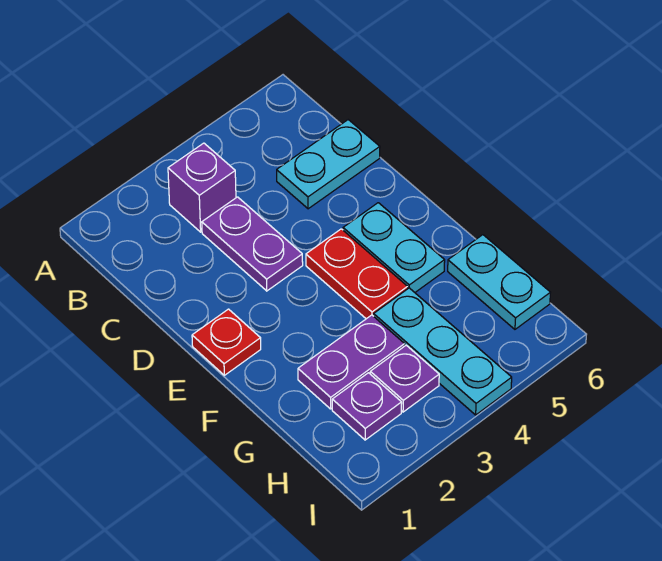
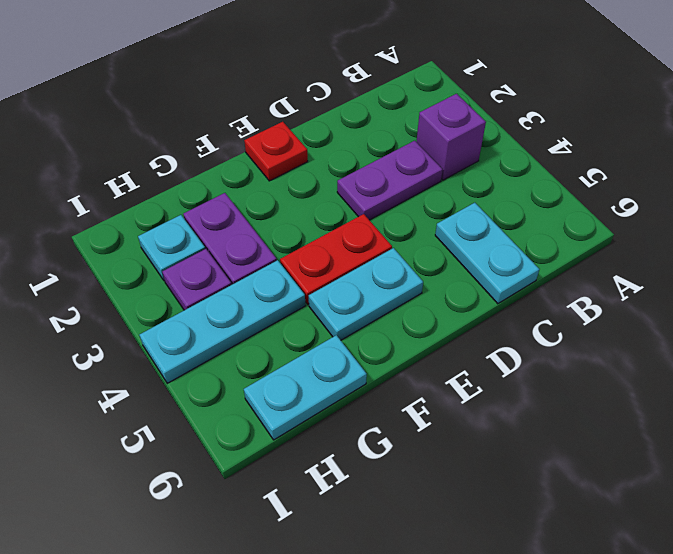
purple 1x1 plate [332,373,402,440] -> cyan 1x1 plate [138,215,205,281]

